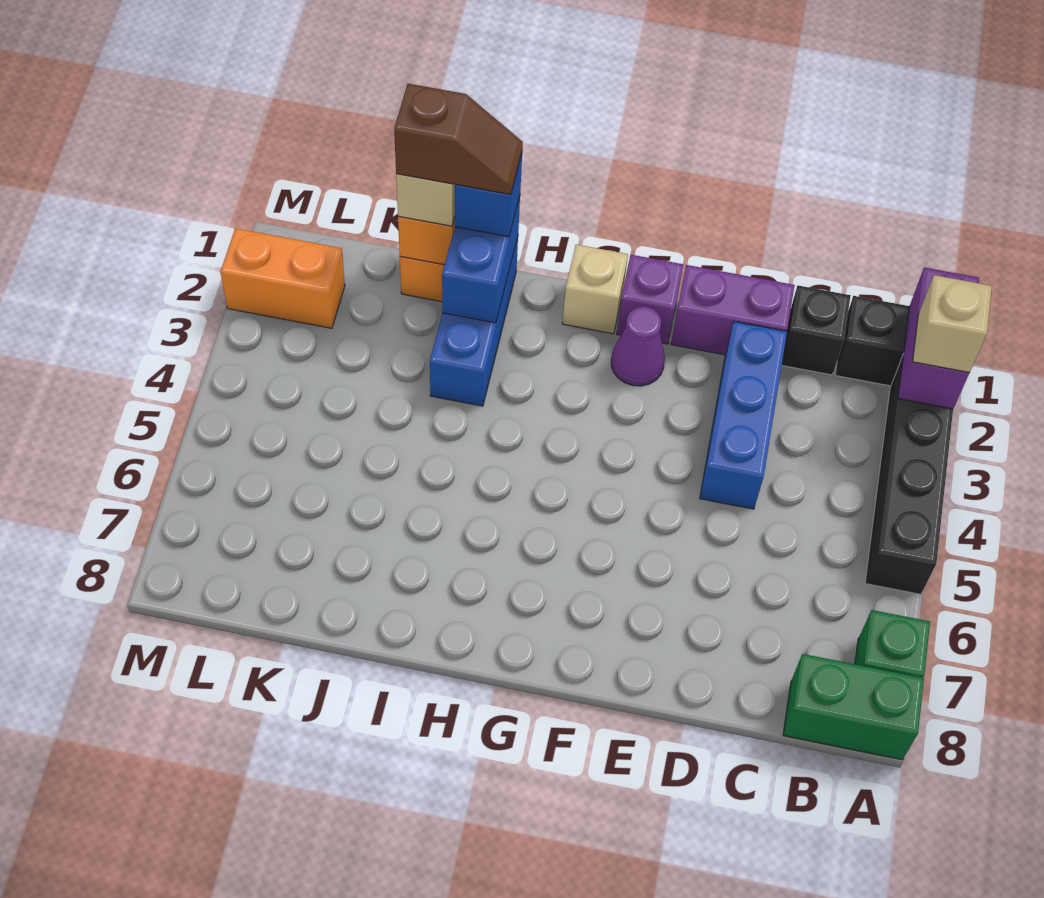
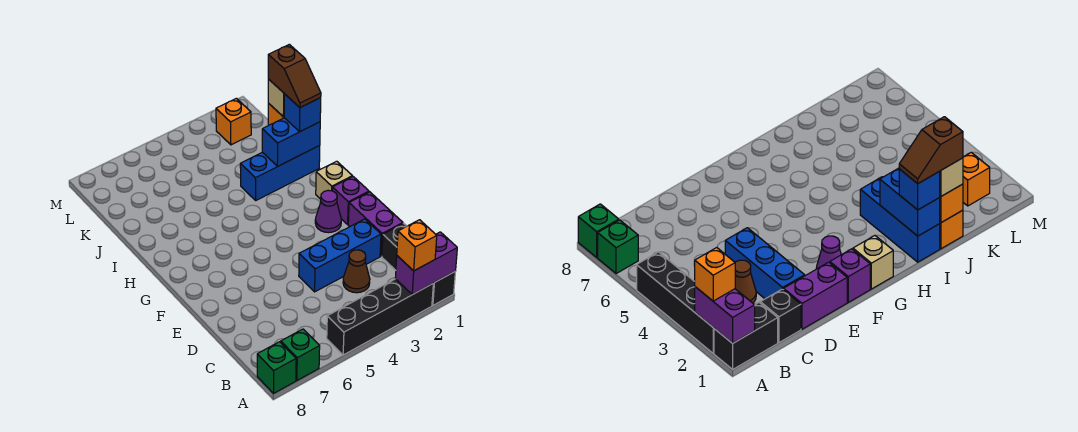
tan 1x1 brick [913,275,992,373] -> orange 1x1 brick [397,220,437,271]
green 1x2 brick [783,654,924,760] -> green 1x1 brick [257,342,296,393]
none -> brown 1x1 cone [343,250,370,293]
orange 1x2 brick [221,228,345,328] -> orange 1x1 brick [216,98,251,145]

